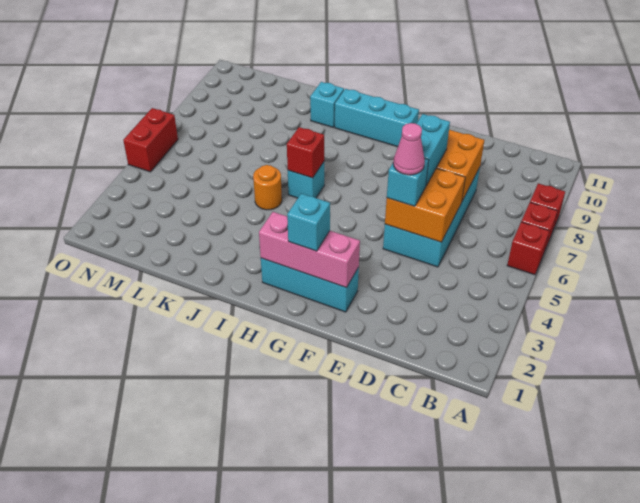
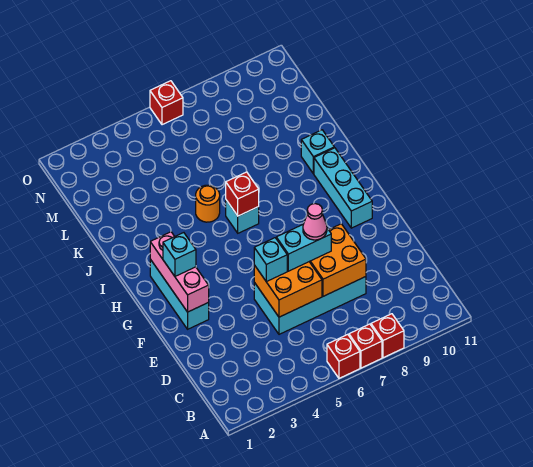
pink 1x1 cone [393,123,425,175] -> pink 1x1 cone moved to [303,204,327,240]
red 1x2 brick [123,108,178,172] -> red 1x1 brick [150,81,183,125]

